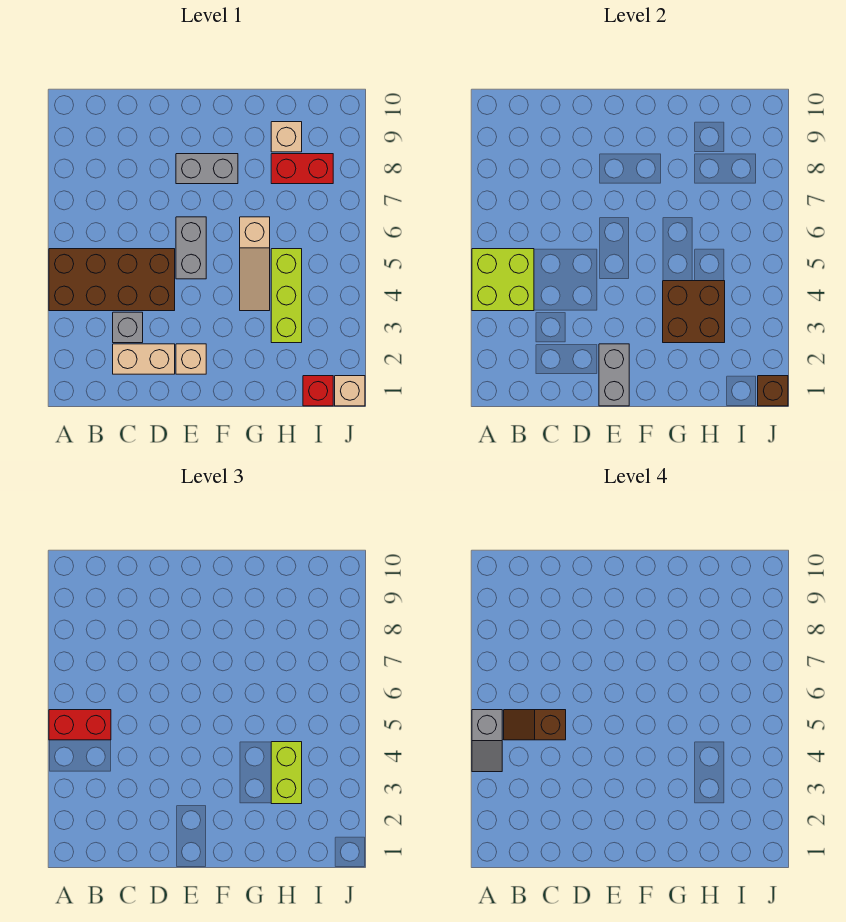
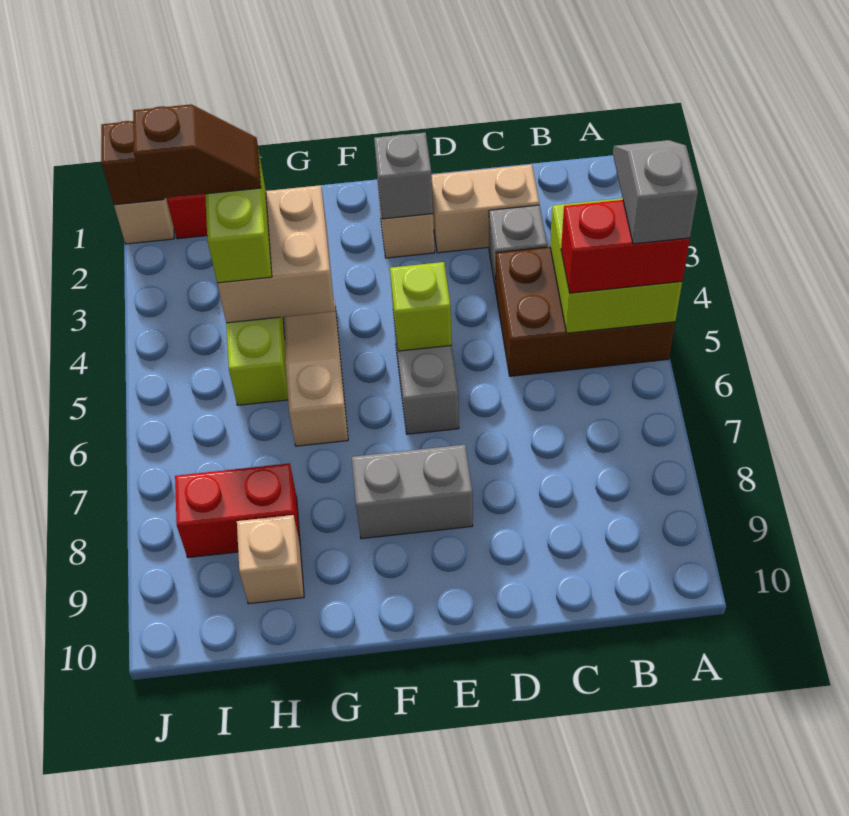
brown 2x4 brick [49,249,175,311] -> brown 2x3 brick [496,247,675,376]
brown 1x2 slope [504,710,566,740] -> brown 1x2 slope moved to [133,104,261,200]
grey 1x2 brick [599,344,629,406] -> grey 1x1 brick [374,133,433,219]
none -> lime 1x1 brick [390,262,452,351]
brown 2x2 brick [663,281,725,343] -> tan 2x2 brick [217,185,335,323]

